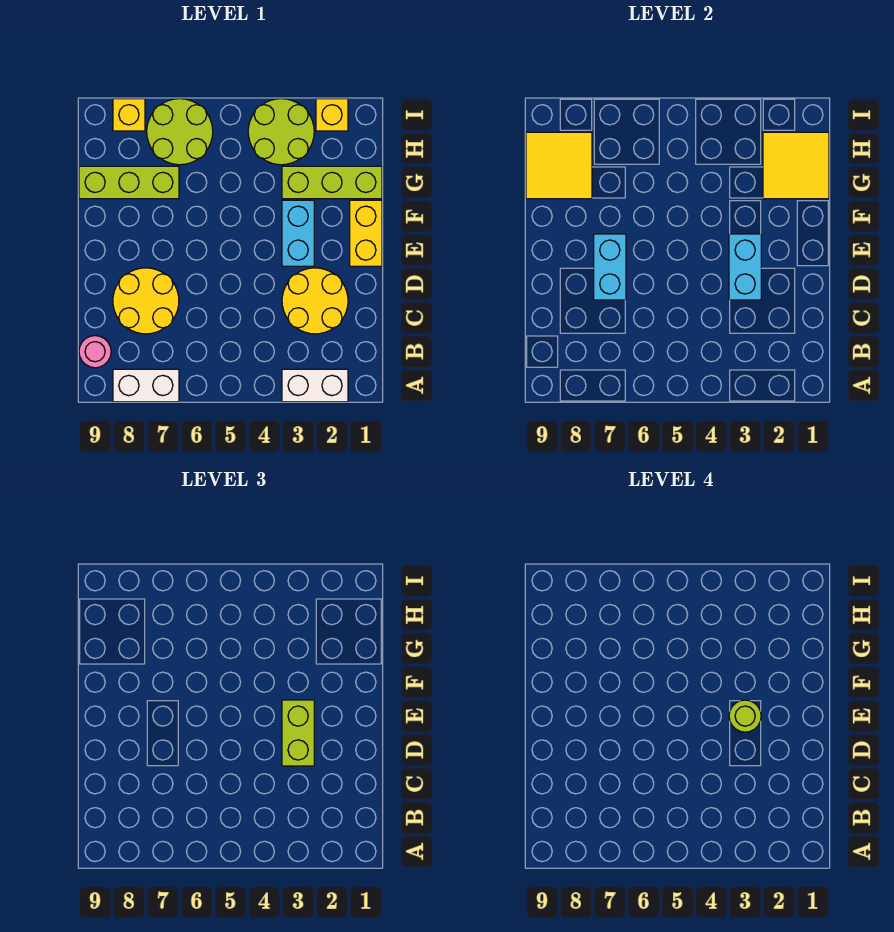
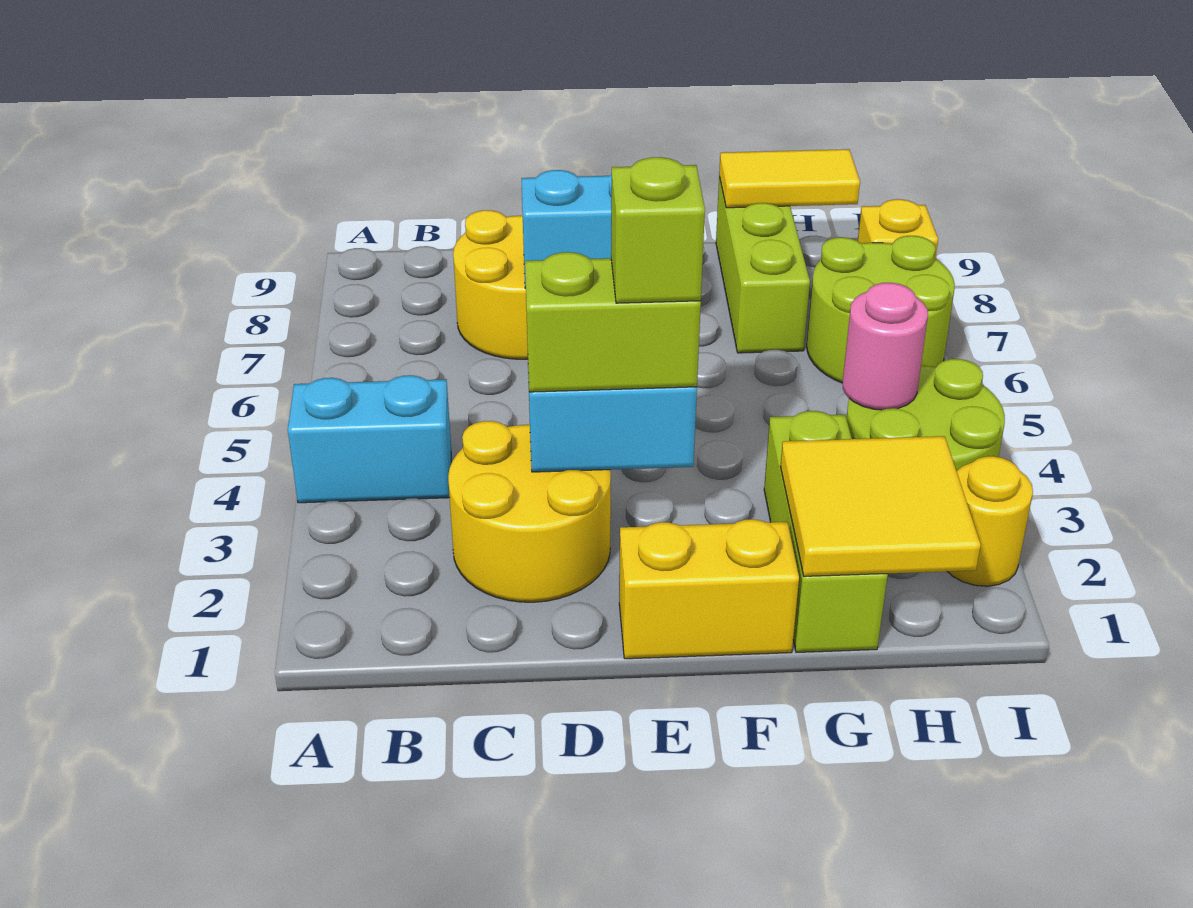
white 1x2 brick [282,369,348,402] -> none
white 1x2 brick [113,369,179,402] -> none
pink 1x1 round brick [79,336,111,368] -> pink 1x1 round brick moved to [843,283,928,410]
cyan 1x2 brick [282,200,314,266] -> cyan 1x2 brick moved to [288,375,451,503]
lime 1x1 round brick [729,700,761,732] -> lime 1x1 brick [611,157,705,303]
yellow 2x2 tile [526,132,592,199] -> yellow 1x2 tile [719,149,860,208]
yellow 1x1 brick [316,99,348,131] -> yellow 1x1 round brick [947,456,1033,586]

